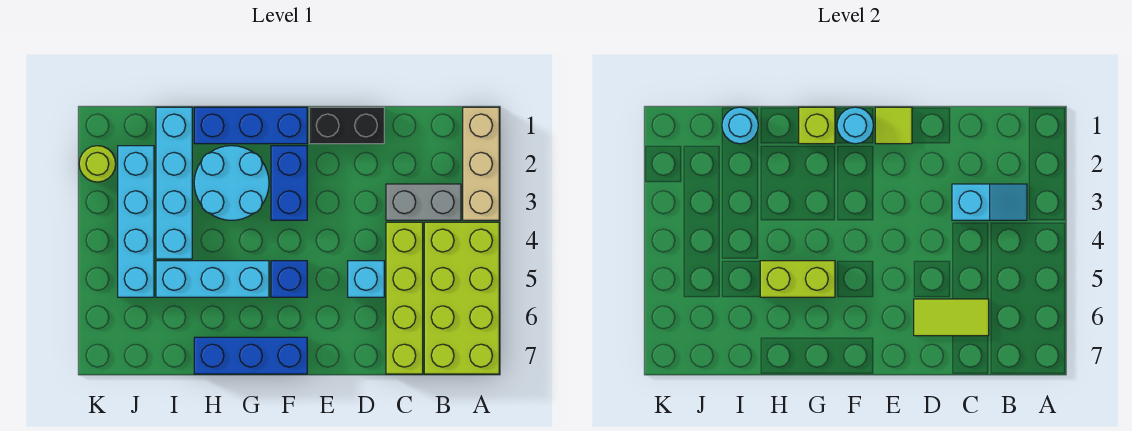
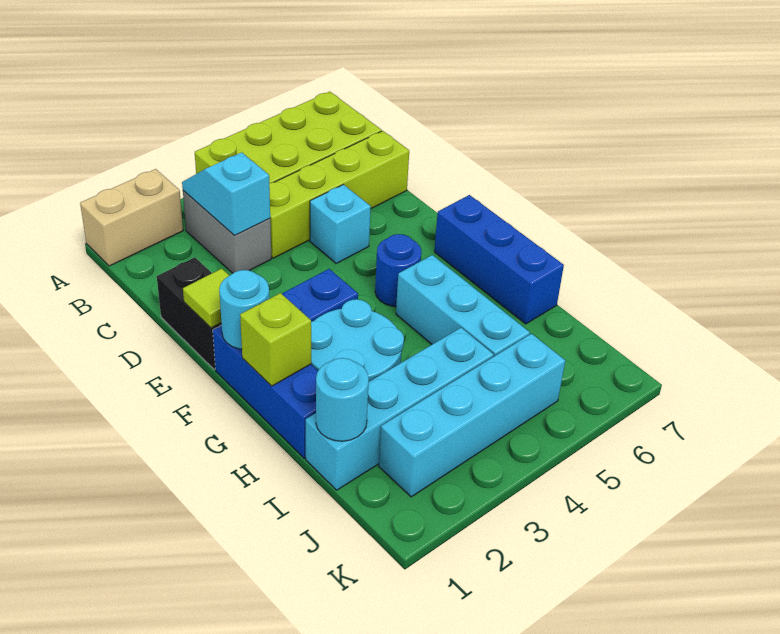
tan 1x3 brick [463,107,499,220] -> tan 1x2 brick [80,169,183,266]
lime 1x2 tile [914,299,989,336] -> none
blue 1x1 brick [271,261,307,297] -> blue 1x1 round brick [375,234,422,307]
lime 1x2 brick [760,261,835,297] -> none
lime 1x1 round brick [79,146,116,182] -> none

